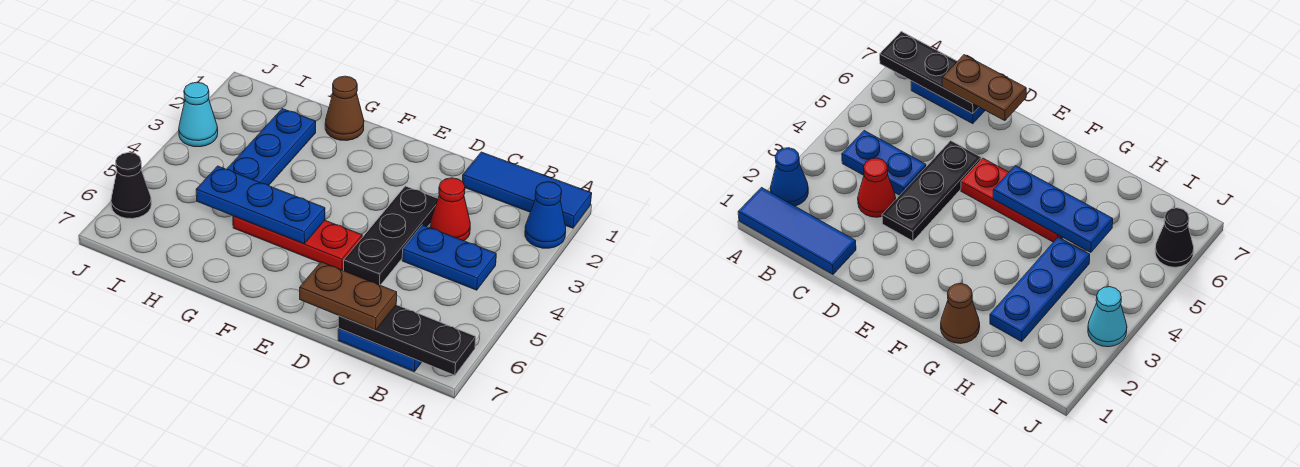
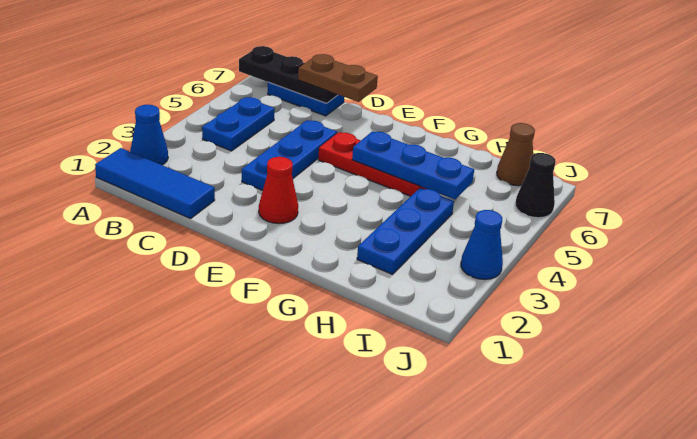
blue 1x2 plate [402,225,496,290] -> blue 1x2 plate turned to [202,97,275,151]
red 1x1 cone [430,178,470,241] -> red 1x1 cone moved to [259,157,298,224]
black 1x3 plate [344,186,438,285] -> blue 1x3 plate [242,120,337,190]
brown 1x1 cone [325,76,364,141] -> brown 1x1 cone moved to [497,123,535,186]
cyan 1x1 cone [179,82,218,147] -> blue 1x1 cone [461,210,503,280]

